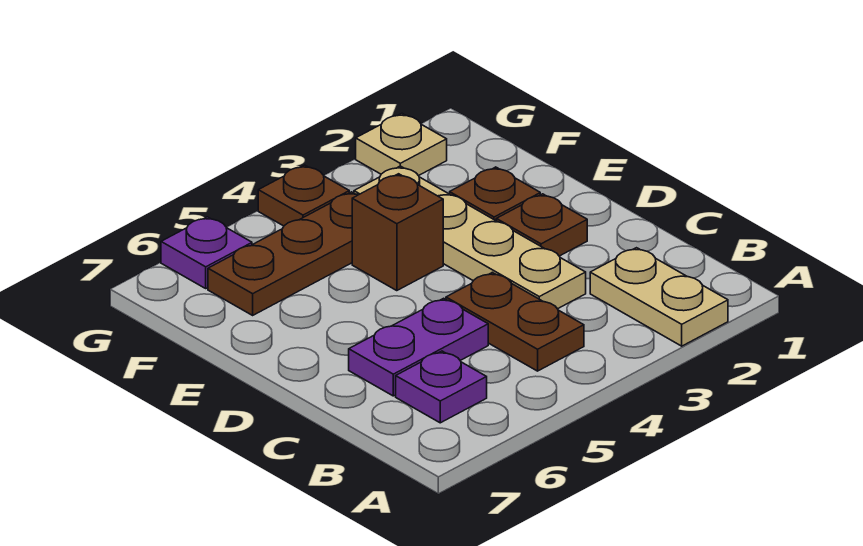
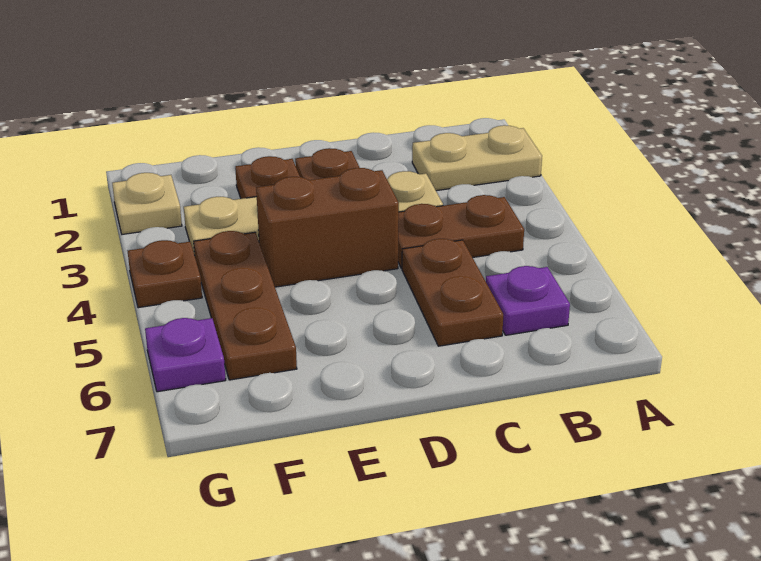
purple 1x2 plate [349,298,488,396] -> brown 1x2 plate [402,239,503,346]
brown 1x1 brick [352,174,443,291] -> brown 1x2 brick [256,168,399,287]

